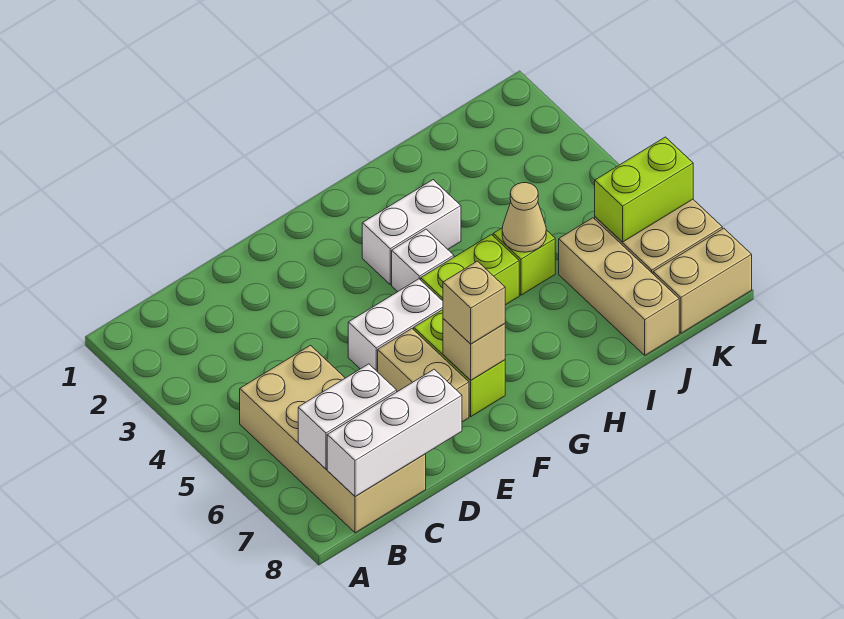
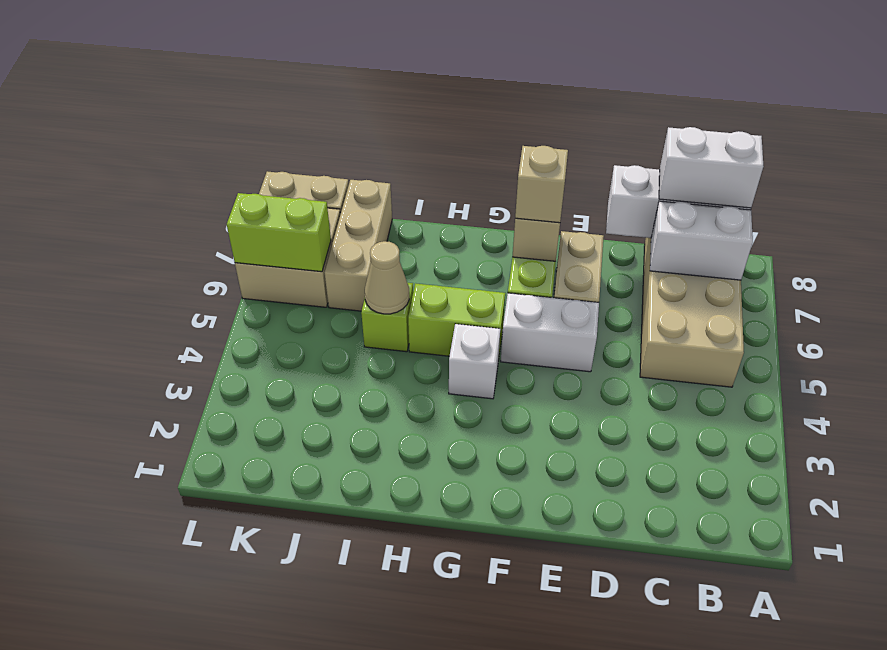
white 1x2 brick [362,180,461,284] -> white 1x2 brick moved to [659,127,763,208]

